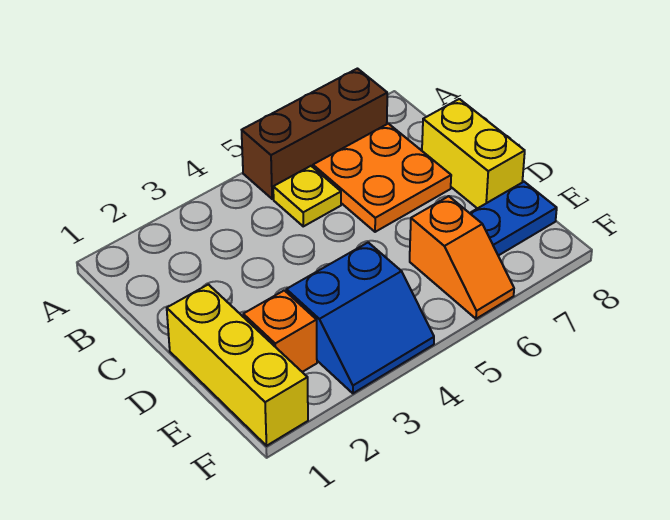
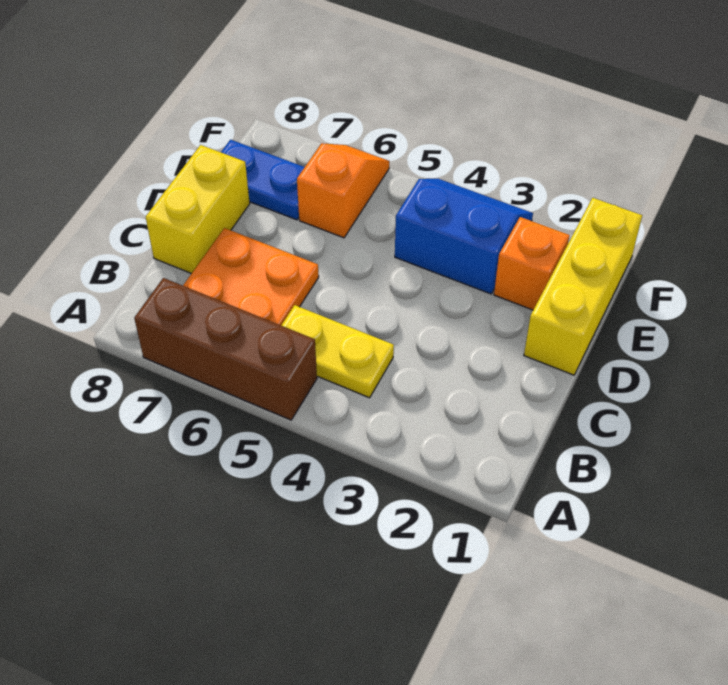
yellow 1x1 plate [273,166,341,226] -> yellow 1x2 plate [281,305,394,398]

